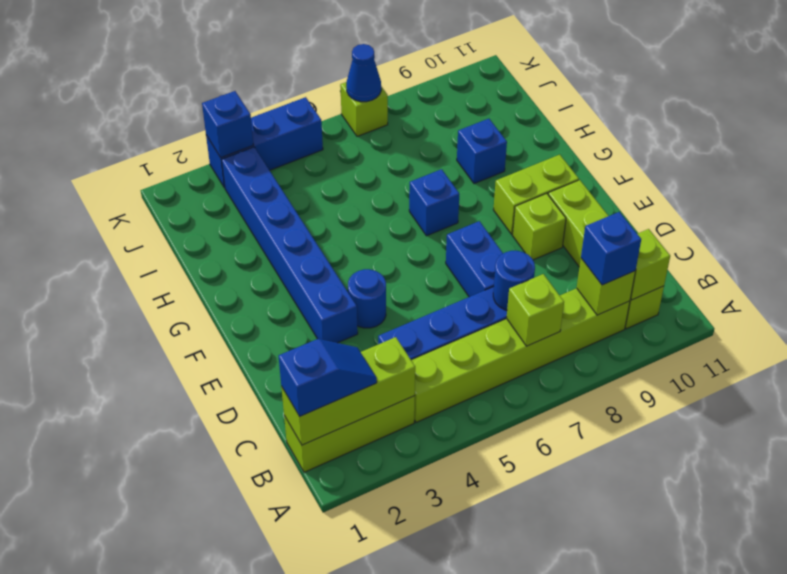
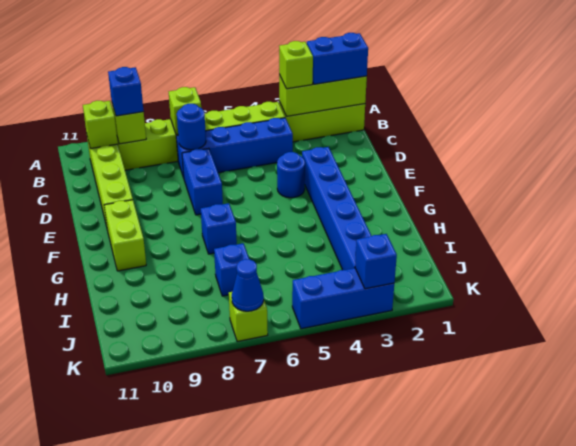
blue 1x2 slope [279,339,377,416] -> blue 1x2 brick [307,33,368,84]
lime 1x1 brick [512,193,566,260] -> lime 1x1 brick moved to [279,41,313,89]
lime 1x2 brick [493,155,579,234] -> lime 1x2 brick turned to [104,200,146,271]
blue 1x1 brick [457,119,507,184] -> blue 1x1 brick moved to [214,243,249,296]

